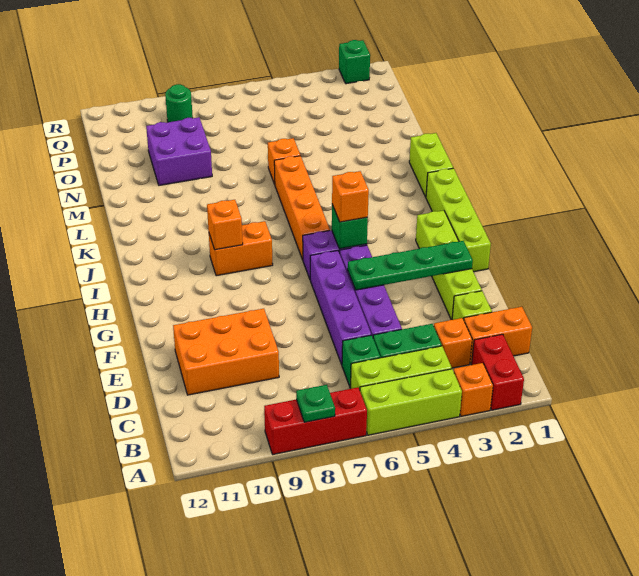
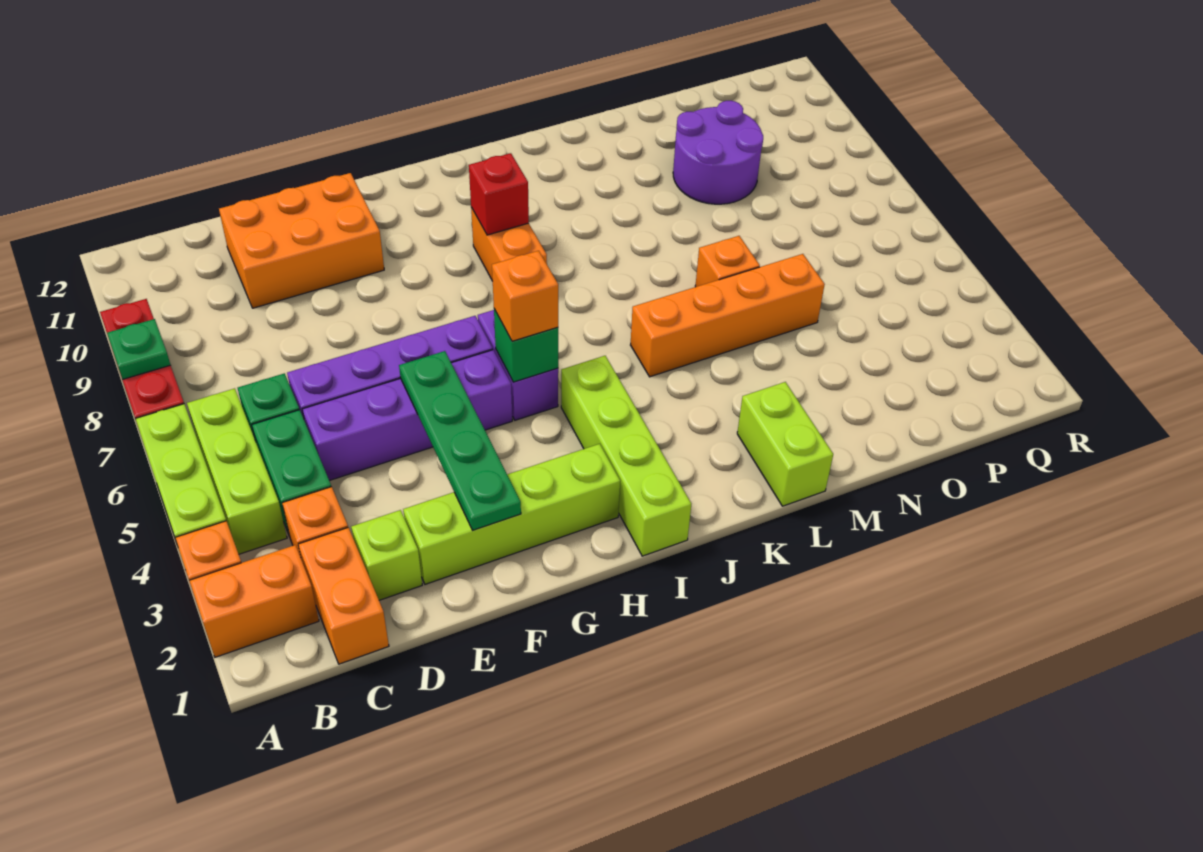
red 1x2 brick [472,334,524,410] -> orange 1x2 brick [189,545,319,657]
orange 2x3 brick [173,309,279,395] -> orange 2x3 brick turned to [219,173,384,308]
lime 1x4 brick [426,168,491,272] -> lime 1x4 brick turned to [561,356,691,556]
orange 1x4 brick [274,156,330,260] -> orange 1x4 brick moved to [631,254,825,377]
orange 1x1 brick [207,200,243,250] -> red 1x1 brick [469,153,529,235]
lime 1x2 brick [409,133,453,197] -> lime 1x2 brick turned to [737,382,833,506]
purple 2x2 brick [146,117,212,185] -> purple 2x2 round brick [673,101,763,204]
green 1x1 round brick [165,84,193,122] -> none
green 1x1 brick [339,40,370,84] -> none

